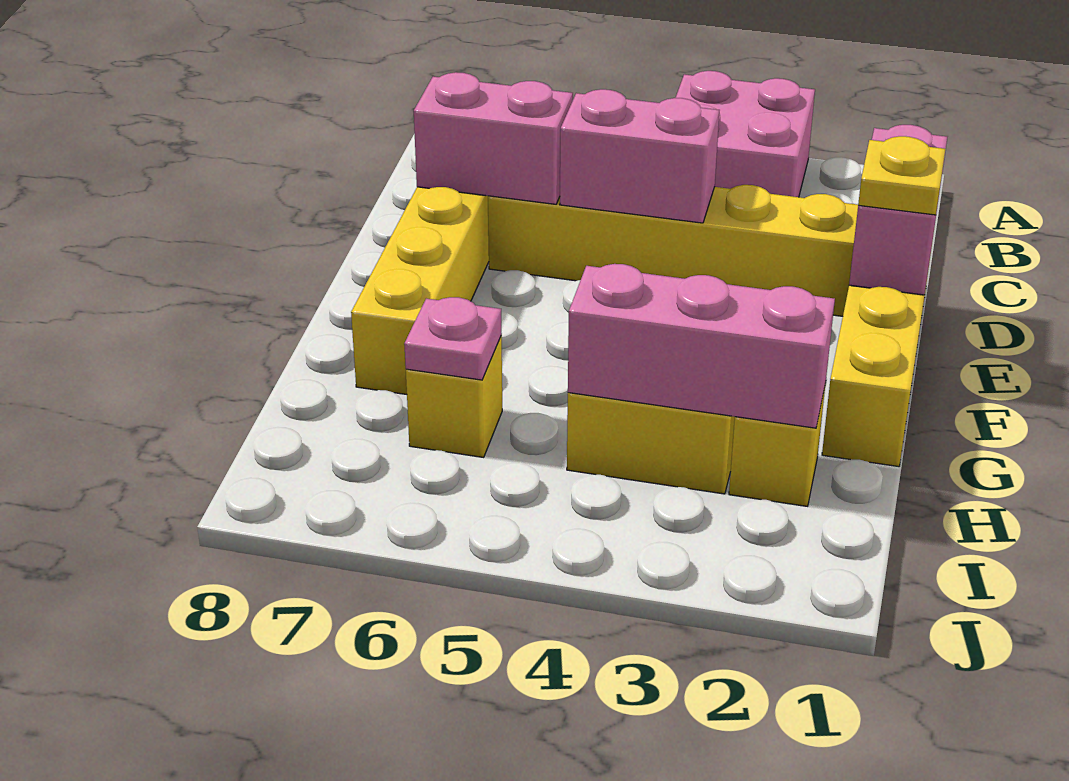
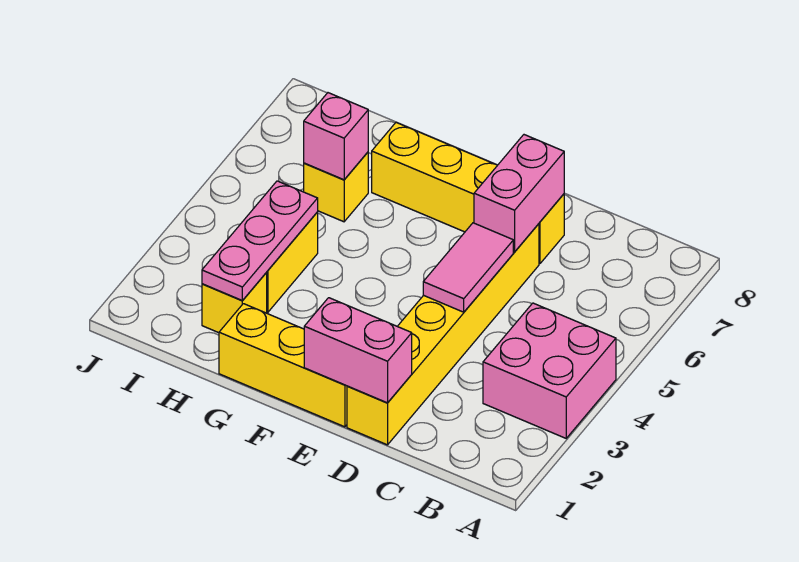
pink 1x2 brick [560,89,719,223] -> pink 1x2 tile [423,223,513,312]
yellow 1x1 plate [858,136,945,215] -> none
pink 1x3 brick [568,264,835,428] -> pink 1x3 plate [202,181,318,301]
pink 1x1 plate [404,297,502,380] -> pink 1x1 brick [304,93,368,180]

